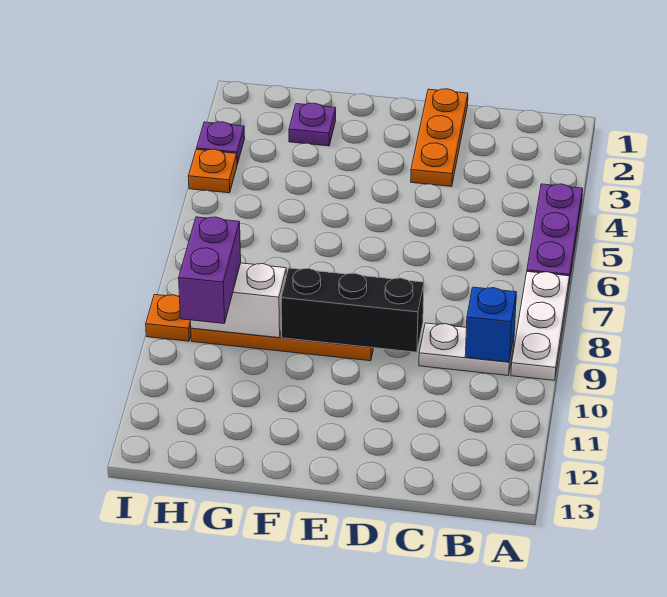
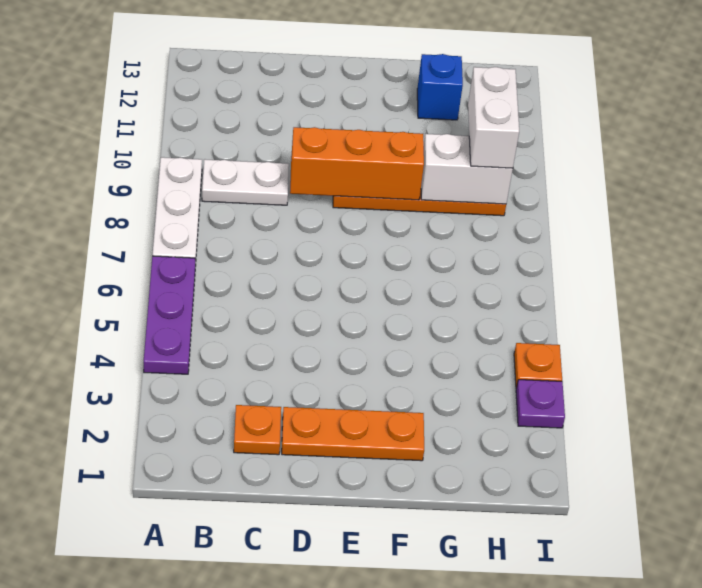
blue 1x1 brick [465,287,516,362] -> blue 1x1 brick moved to [417,54,463,120]
orange 1x3 plate [411,89,468,187] -> orange 1x3 plate turned to [282,407,424,461]
black 1x3 brick [281,268,424,352] -> orange 1x3 brick [290,127,424,200]
purple 1x1 plate [289,103,336,146] -> none
purple 1x2 brick [179,217,241,324] -> white 1x2 brick [468,67,519,168]
orange 1x1 plate [146,295,191,341] -> orange 1x1 plate moved to [234,405,281,455]

